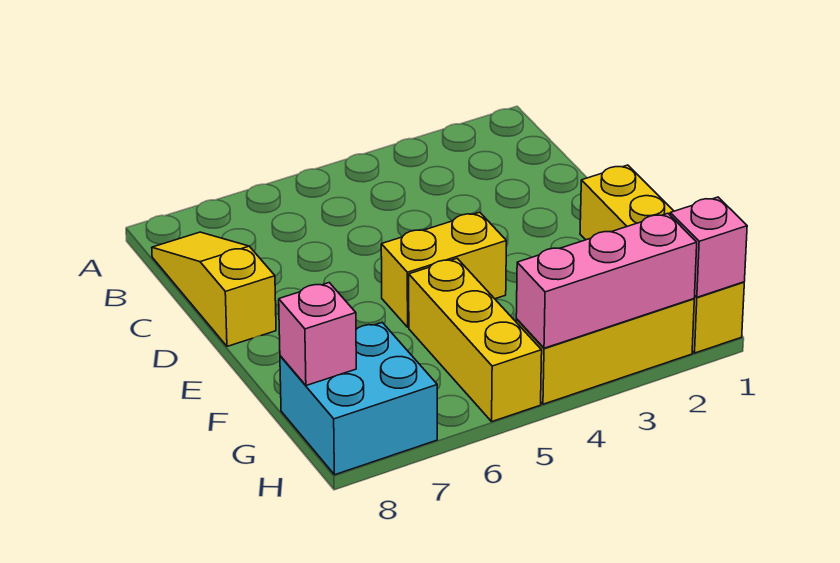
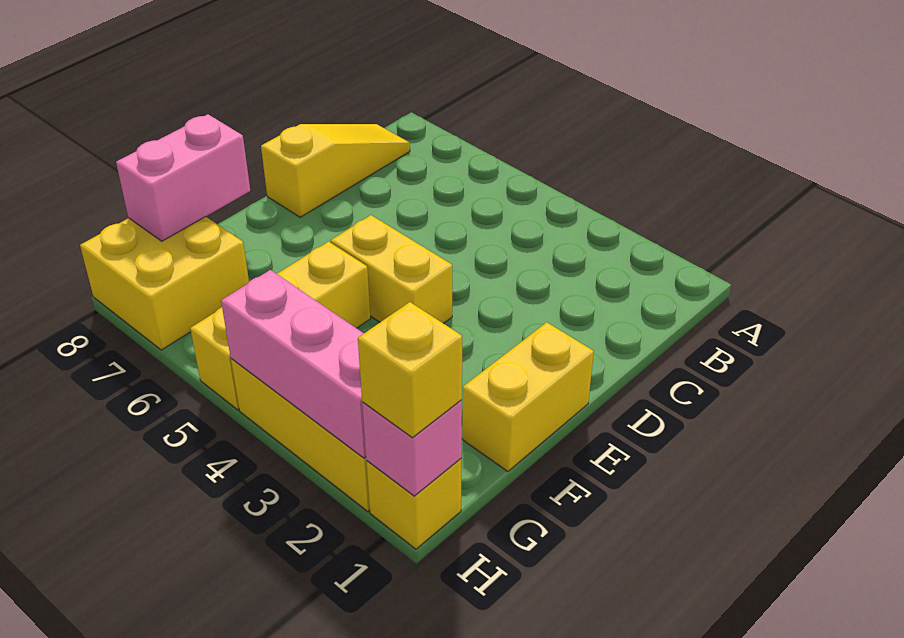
cyan 2x2 brick [280,323,437,475] -> yellow 2x2 brick [80,217,249,350]
pink 1x1 brick [279,283,356,386] -> pink 1x2 brick [116,114,250,241]
none -> yellow 1x1 brick [358,302,462,438]

